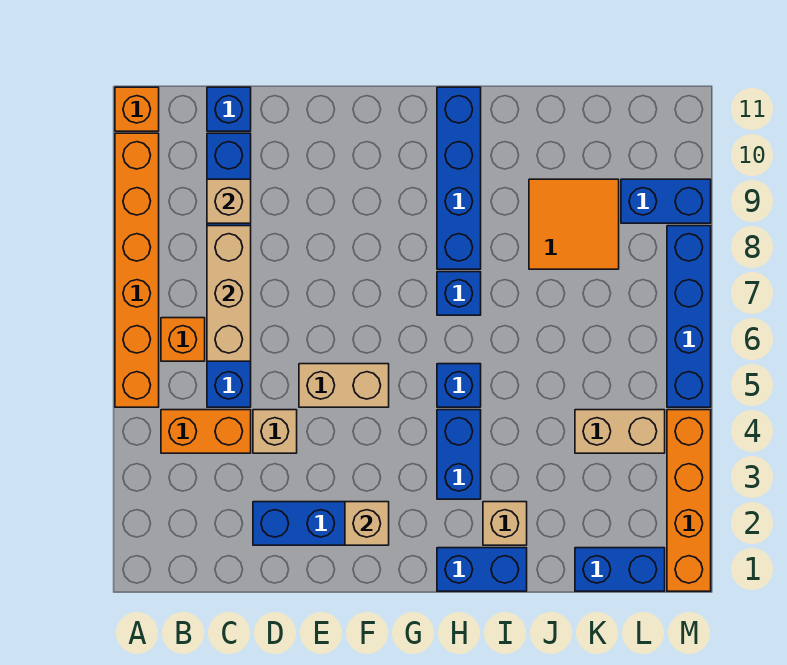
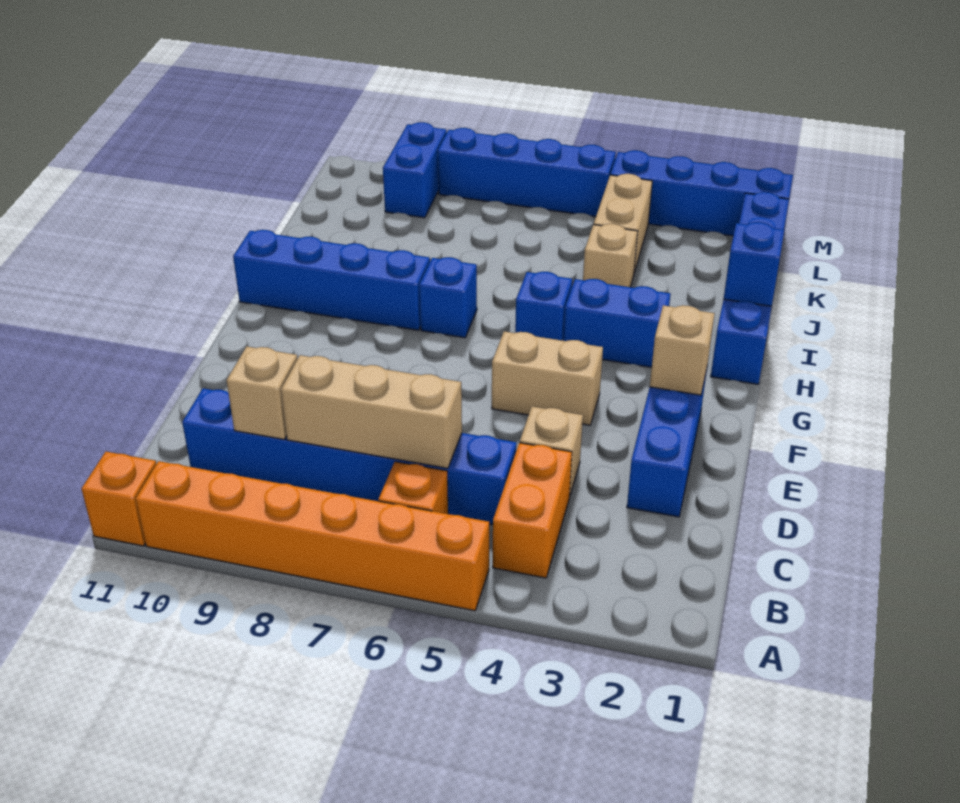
blue 1x1 brick [207,87,251,131] -> blue 1x1 brick moved to [724,222,784,306]
tan 1x2 brick [299,364,389,407] -> tan 1x2 brick turned to [492,331,603,425]
tan 1x1 brick [483,502,527,545] -> tan 1x1 brick moved to [583,224,638,287]
orange 2x2 tile [529,179,619,269] -> none
orange 1x4 brick [667,410,711,591] -> blue 1x4 brick [610,150,793,236]

